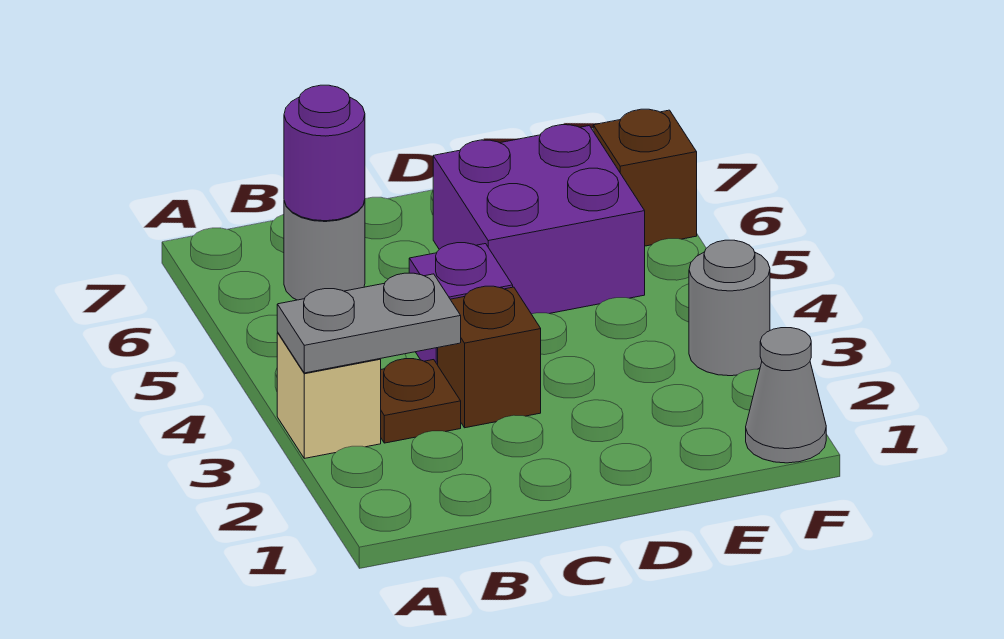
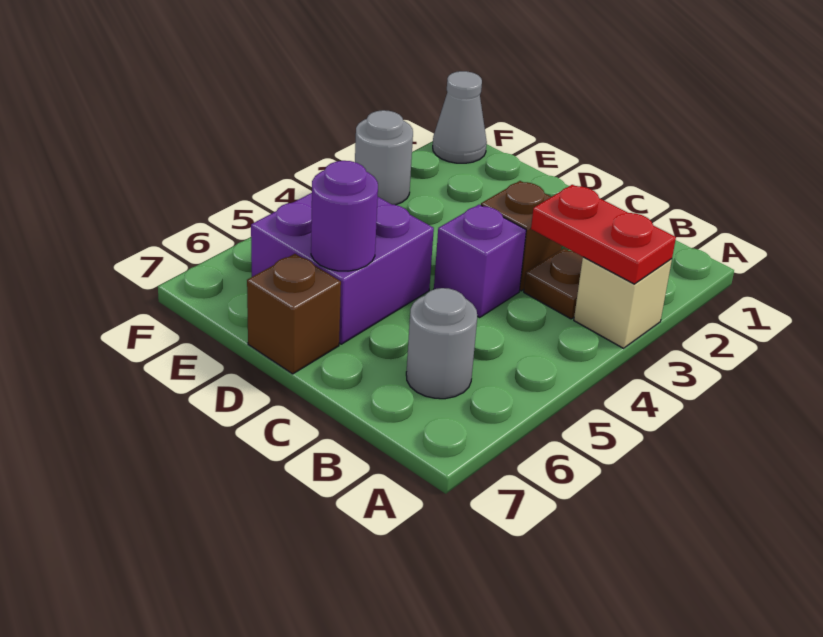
grey 1x2 plate [277,273,461,373] -> red 1x2 plate [531,185,676,284]
purple 1x1 round brick [284,85,365,221] -> purple 1x1 round brick moved to [311,161,378,271]
brown 1x1 brick [593,109,697,246] -> brown 1x1 brick moved to [247,254,341,374]

